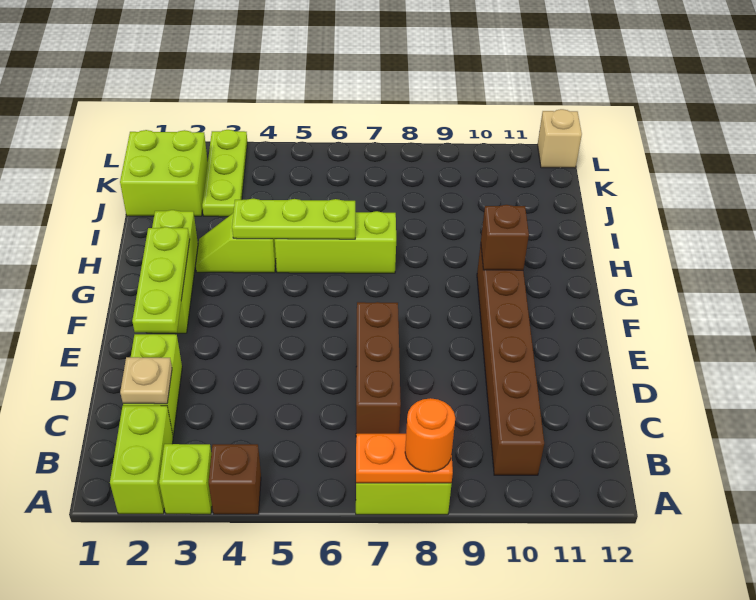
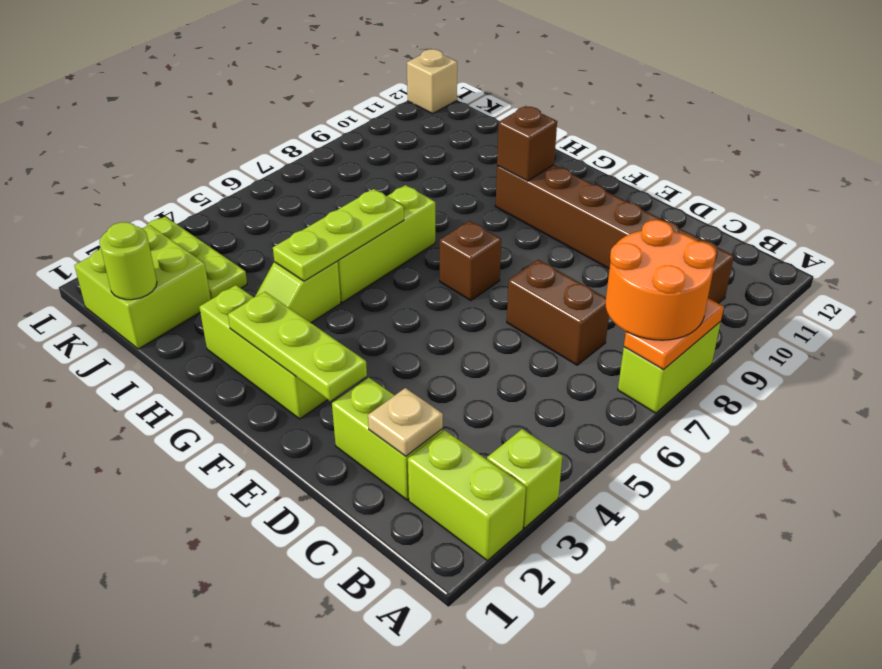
brown 1x1 brick [209,444,261,514] -> brown 1x1 brick moved to [440,221,501,301]
orange 1x1 round brick [405,398,455,472] -> orange 2x2 round brick [605,220,716,340]
brown 1x3 brick [356,302,401,434] -> brown 1x2 brick [507,260,609,365]
none -> lime 1x1 round brick [99,222,157,300]

